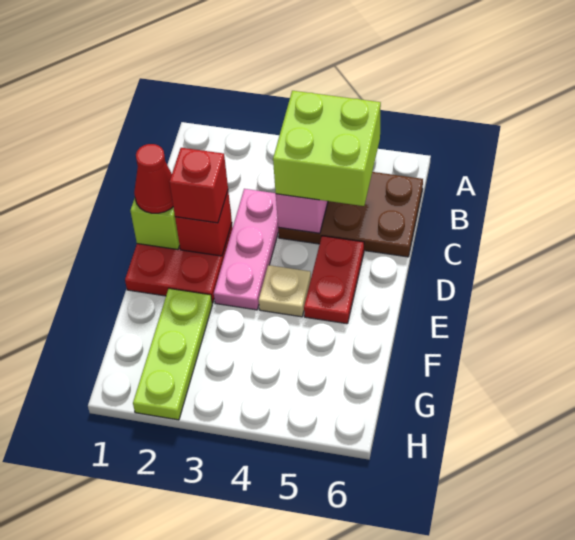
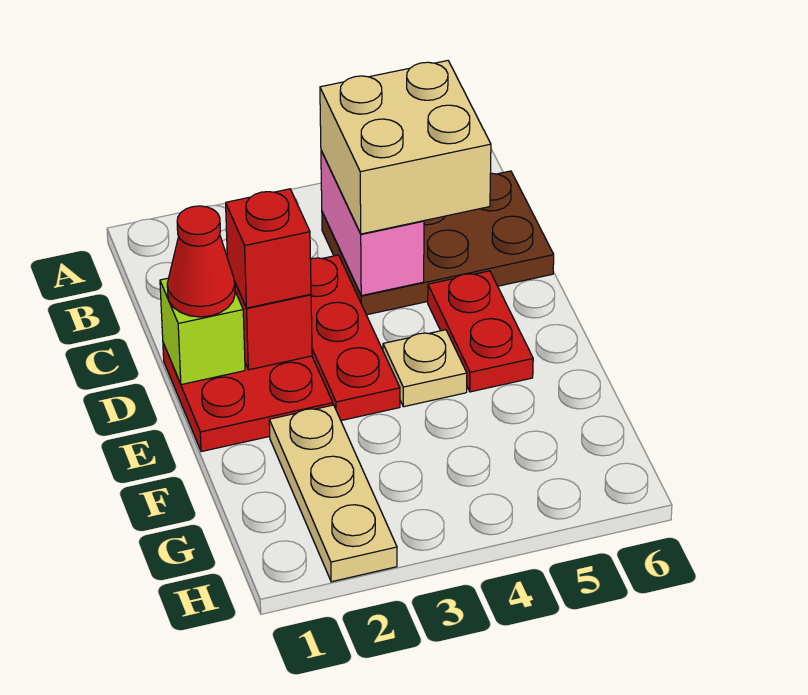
lime 2x2 brick [273,91,381,206] -> tan 2x2 brick [320,61,491,234]
pink 1x3 plate [214,189,278,310] -> red 1x3 plate [310,255,400,421]
lime 1x3 plate [133,288,212,420] -> tan 1x3 plate [269,405,397,582]

